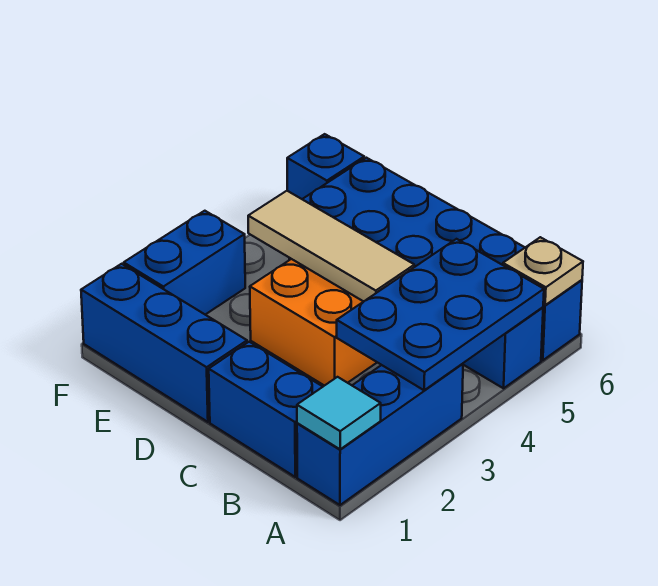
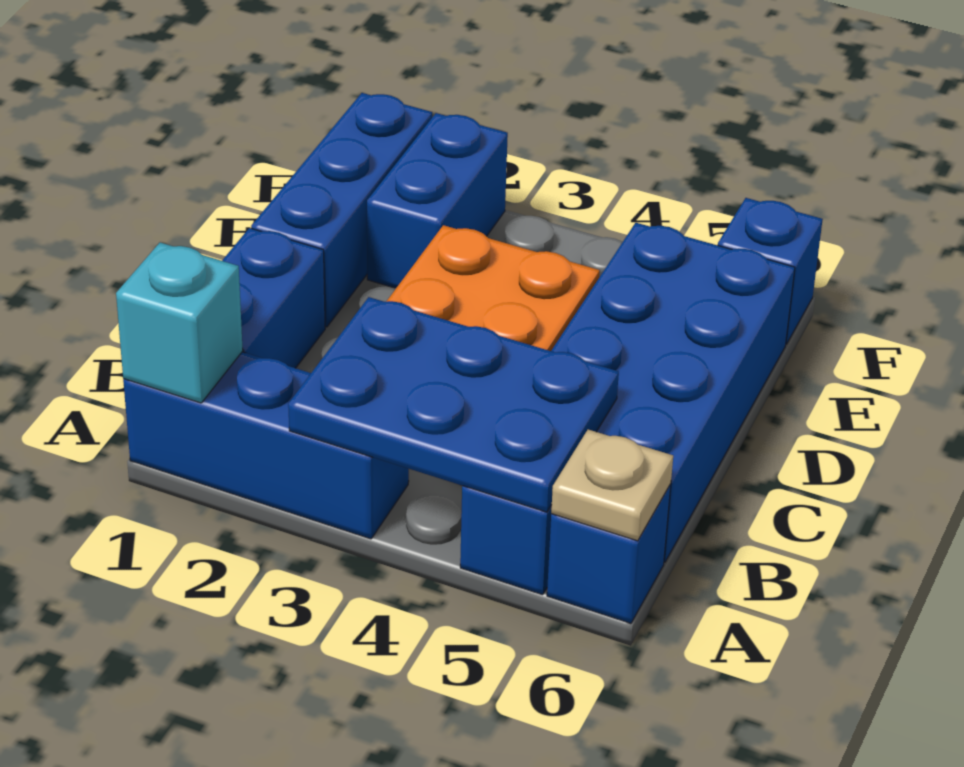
cyan 1x1 tile [297,377,381,449] -> cyan 1x1 brick [116,243,243,403]
tan 1x3 tile [248,191,414,302] -> none
blue 1x2 brick [124,211,245,315] -> blue 1x2 brick turned to [367,113,508,288]

